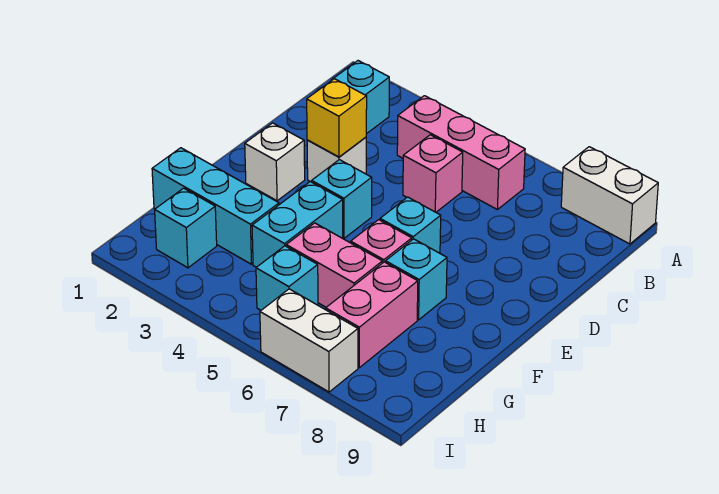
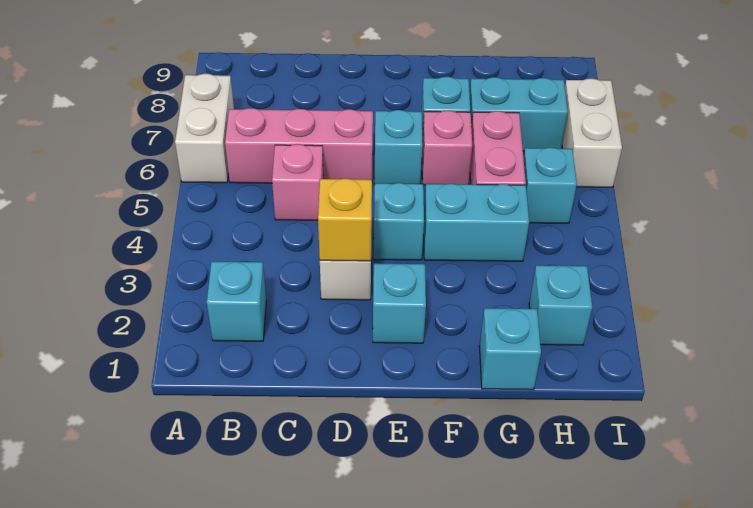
white 1x2 brick [561,147,658,244] -> white 1x2 brick moved to [175,74,234,183]
pink 1x3 brick [397,96,525,209] -> pink 1x3 brick turned to [225,108,373,183]
white 1x1 brick [245,123,305,201] -> cyan 1x1 brick [373,263,426,343]
cyan 1x3 brick [152,148,279,264] -> cyan 1x1 brick [479,308,541,390]
pink 1x2 brick [326,262,418,368] -> cyan 1x2 brick [470,77,568,151]

